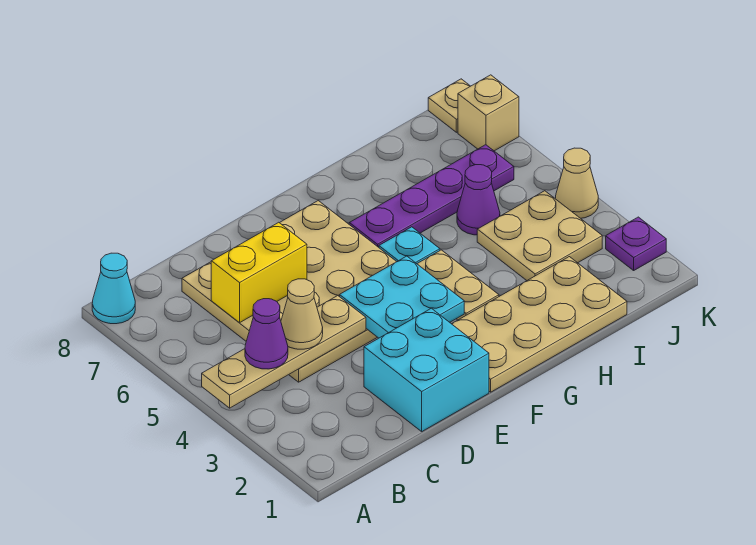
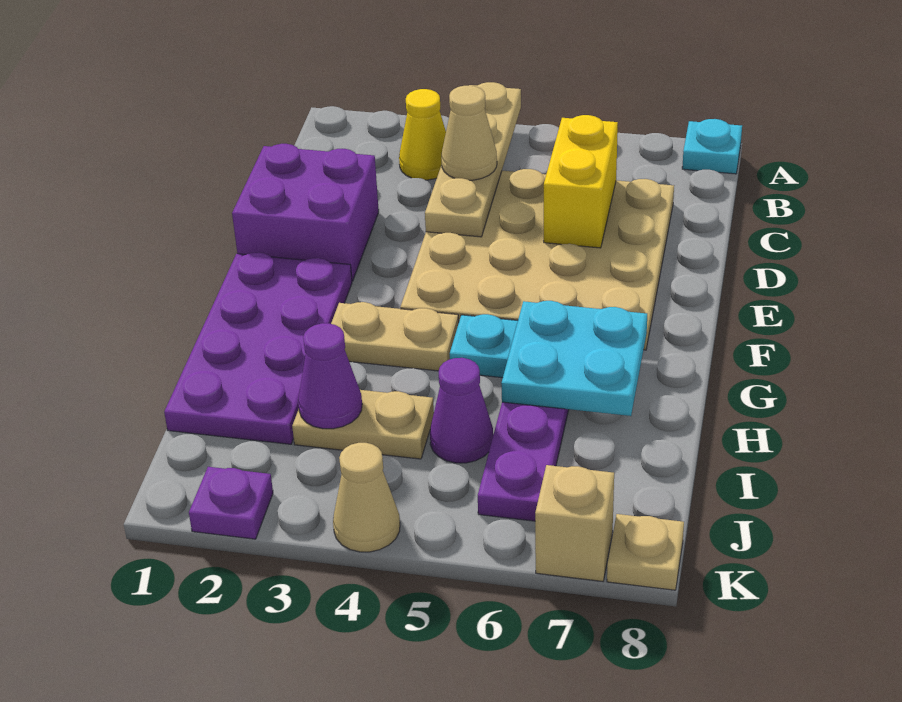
cyan 1x1 cone [92,253,135,324] -> cyan 1x1 plate [682,119,742,174]
none -> yellow 1x1 cone [399,89,446,180]
purple 1x1 cone [245,299,288,369] -> purple 1x1 cone moved to [298,323,362,429]
cyan 2x2 brick [364,308,489,431] -> purple 2x2 brick [232,144,379,281]
cyan 2x2 plate [340,256,464,338] -> cyan 2x2 plate moved to [501,301,647,416]
tan 2x4 plate [452,257,627,392] -> purple 2x4 plate [164,252,352,444]
tan 2x2 plate [477,191,602,280] -> tan 1x2 plate [292,390,434,459]

